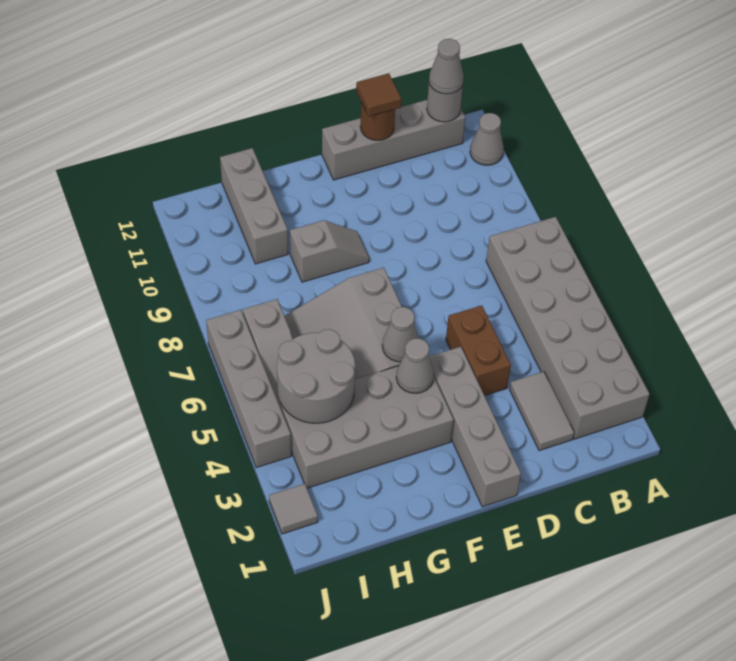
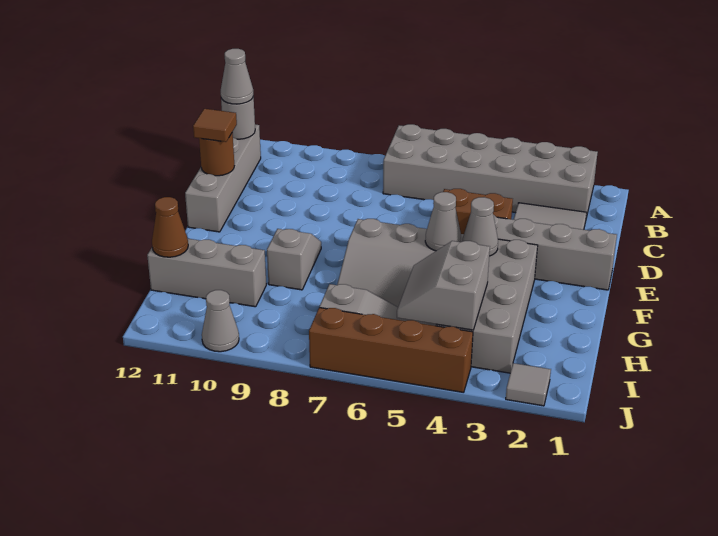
grey 1x1 cone [470,113,504,165] -> grey 1x1 cone moved to [202,290,239,352]
grey 2x2 round brick [277,329,355,423] -> grey 2x2 slope [397,241,490,330]
none -> brown 1x1 cone [152,197,188,257]
grey 1x4 brick [206,310,291,468] -> brown 1x4 brick [309,308,473,393]

